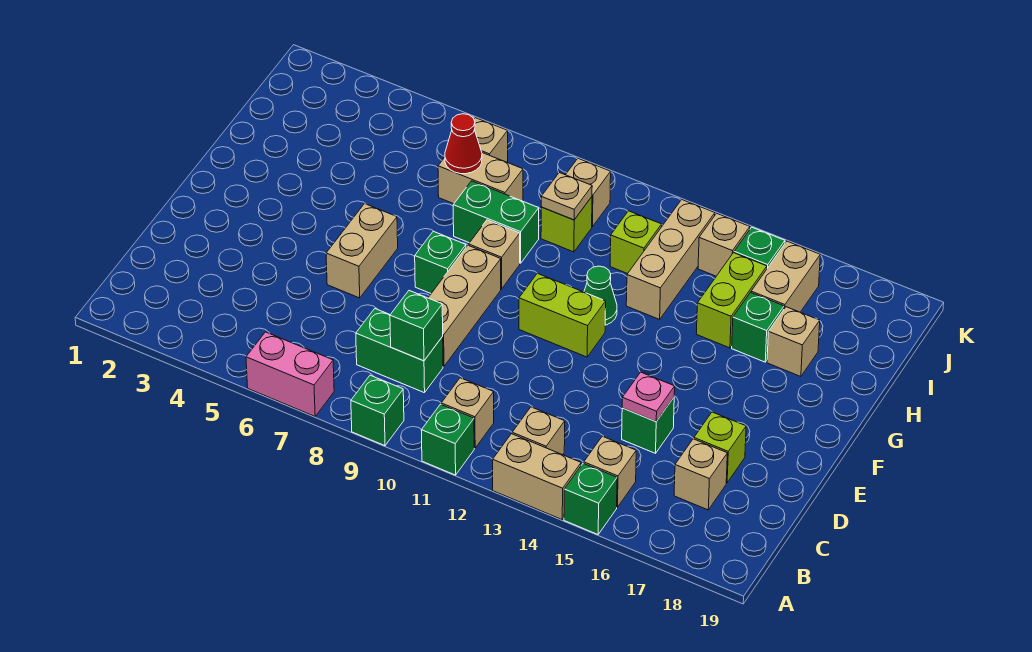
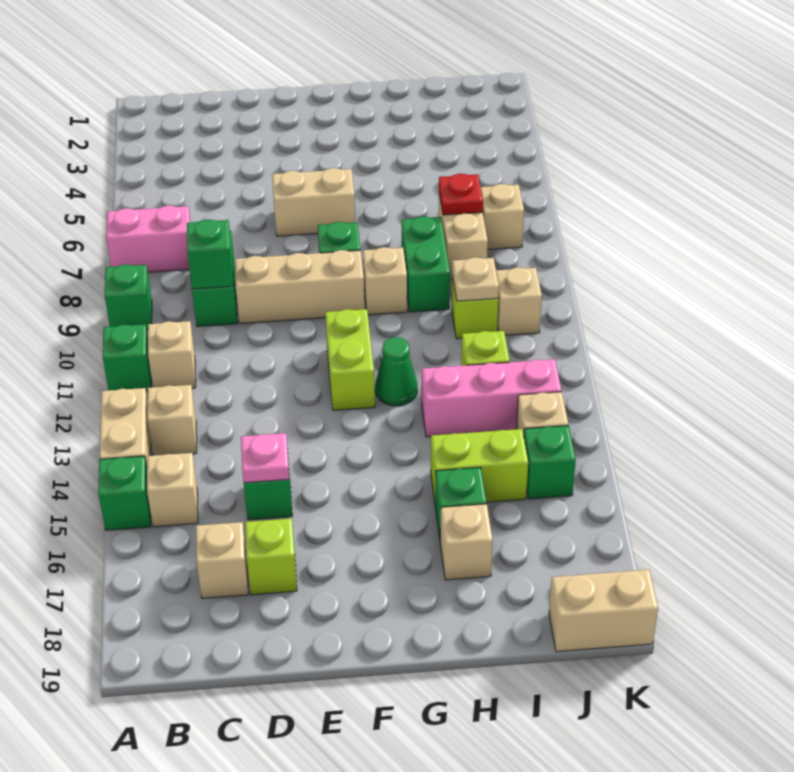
pink 1x2 brick [246,332,334,416] -> pink 1x2 brick turned to [106,205,191,272]
tan 1x3 brick [626,200,715,319] -> pink 1x3 brick [422,359,561,437]
red 1x1 cone [445,114,482,174] -> red 1x1 plate [439,174,483,215]
tan 1x2 brick [751,241,820,312] -> tan 1x2 brick moved to [549,570,658,652]

